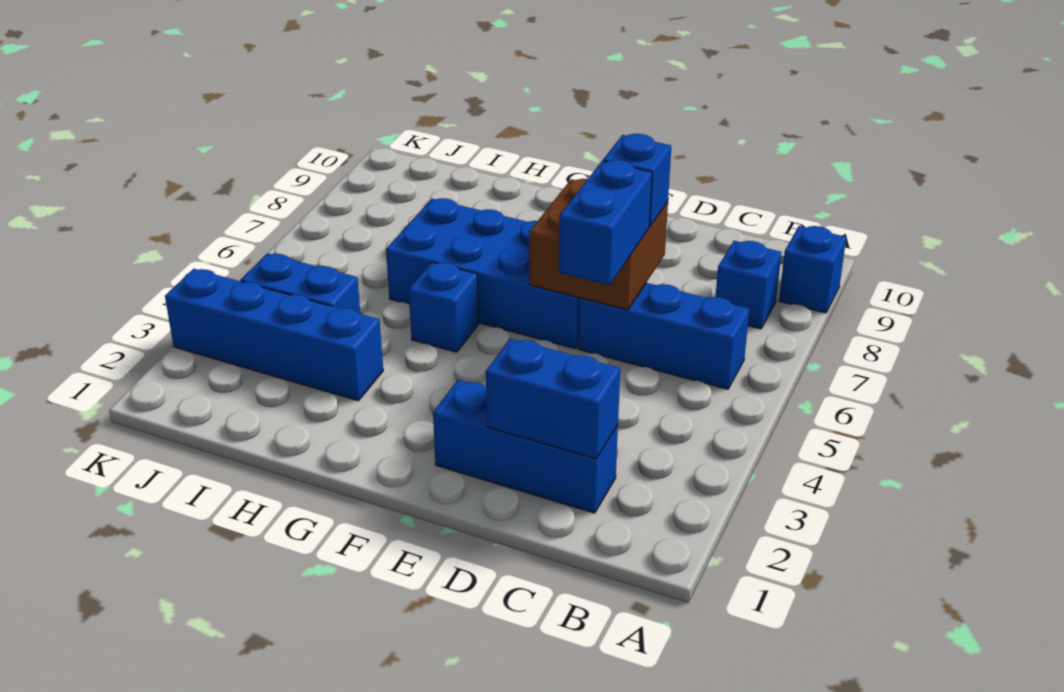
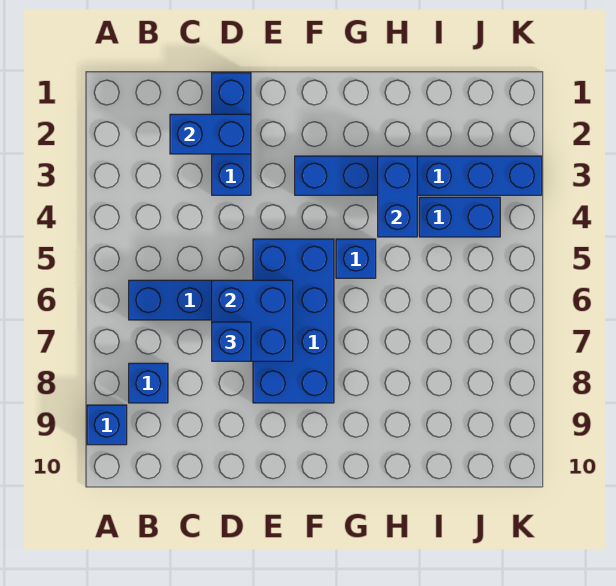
blue 1x3 brick [433,380,618,513] -> blue 1x3 brick turned to [212,73,251,195]
blue 1x2 brick [559,160,652,285] -> blue 1x2 brick moved to [378,156,417,237]
brown 2x2 brick [529,179,668,310] -> blue 2x2 brick [212,280,293,361]
blue 2x4 brick [386,198,579,349] -> blue 2x4 brick turned to [253,239,334,403]
blue 1x4 brick [165,269,383,401] -> blue 1x6 brick [295,156,542,195]

